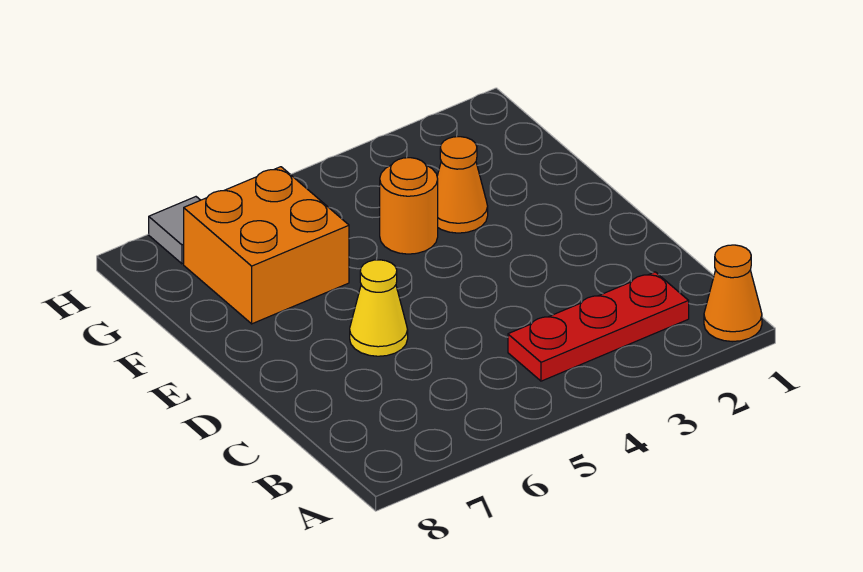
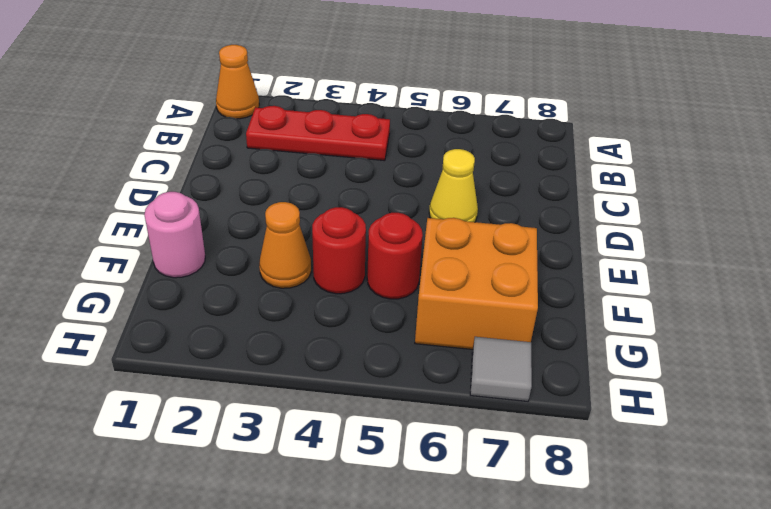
none -> pink 1x1 round brick [144,192,205,278]
orange 1x1 round brick [380,158,438,254] -> red 1x1 round brick [312,207,366,294]
none -> red 1x1 round brick [367,213,423,299]

